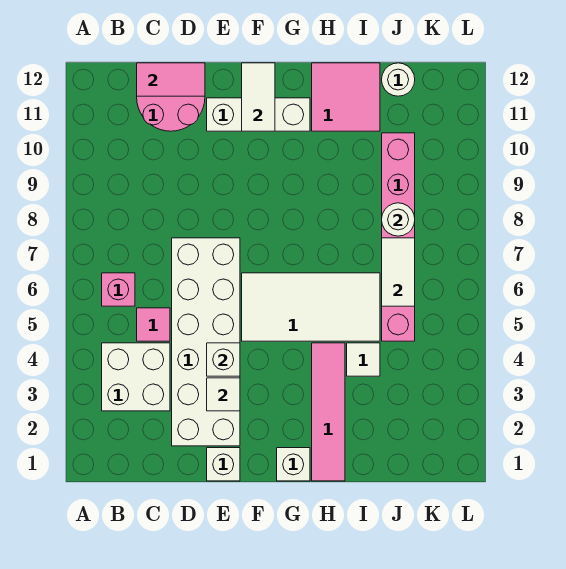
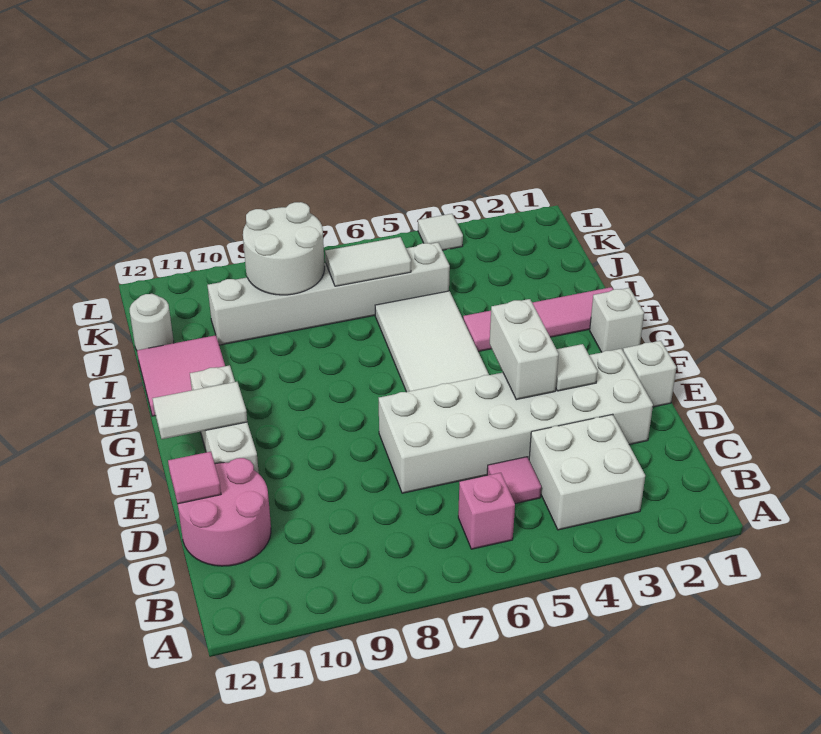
pink 1x2 tile [137,63,205,96] -> pink 1x1 tile [168,452,221,504]
white 1x1 brick [207,343,240,376] -> white 1x2 brick [490,299,559,400]
white 1x1 tile [347,343,380,376] -> white 1x1 tile moved to [418,214,463,250]
pink 1x6 brick [382,133,415,341] -> white 1x6 brick [208,243,450,345]
white 1x1 round brick [382,203,415,236] -> white 2x2 round brick [243,202,325,295]

